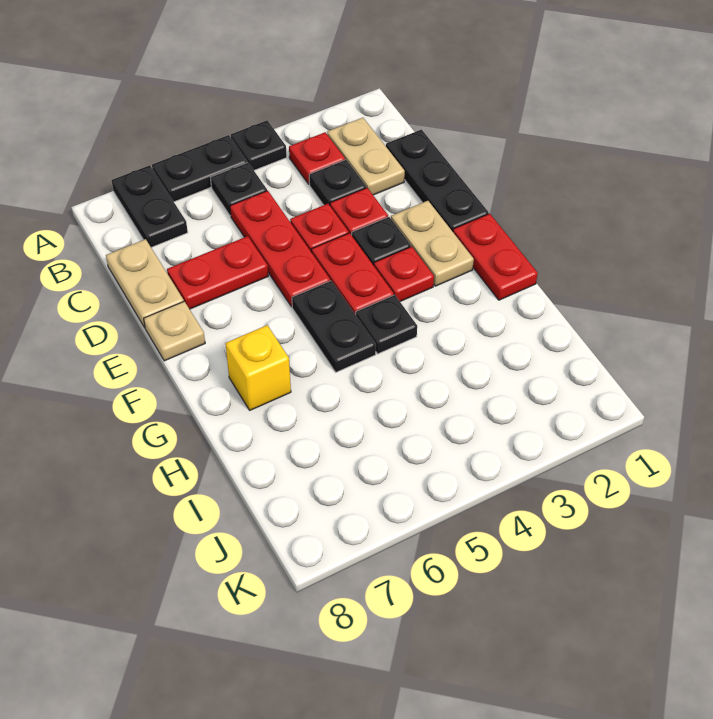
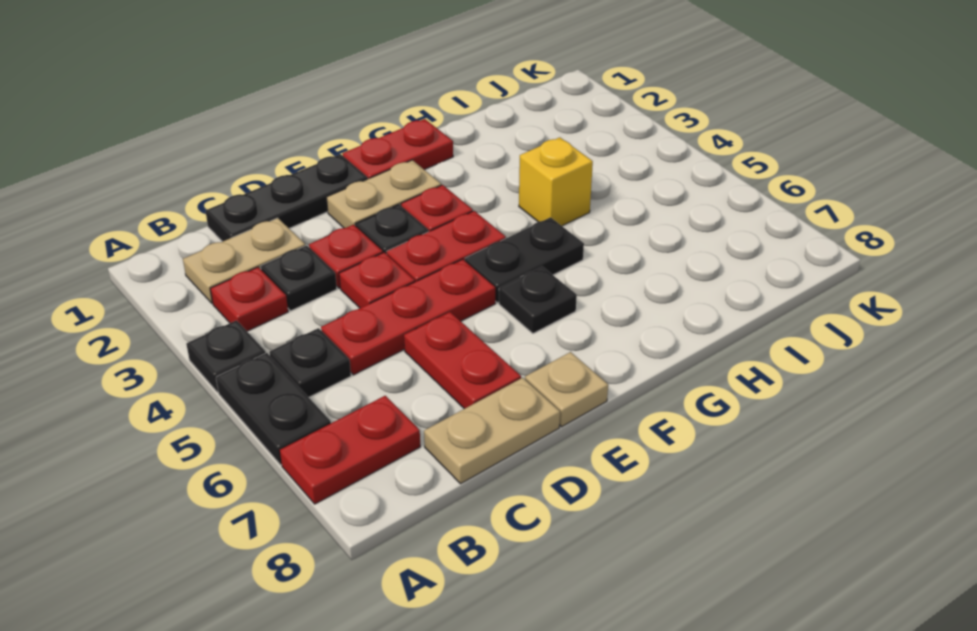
black 1x2 plate [112,165,188,247] -> red 1x2 plate [280,396,420,504]
black 1x1 plate [356,295,417,354] -> black 1x1 plate moved to [499,267,577,333]
yellow 1x1 brick [225,325,291,410] -> yellow 1x1 brick moved to [519,137,593,226]

